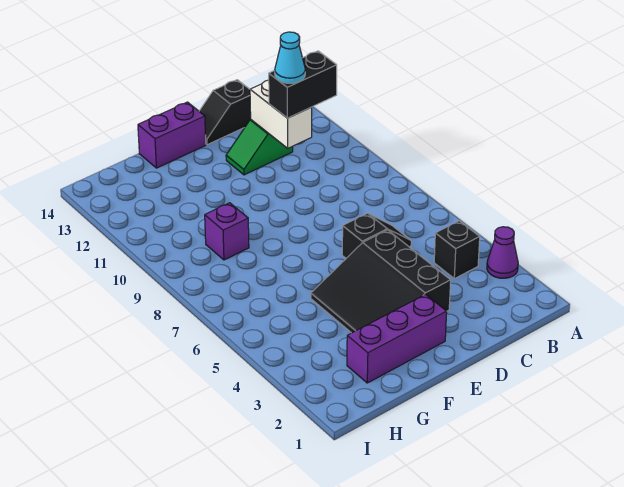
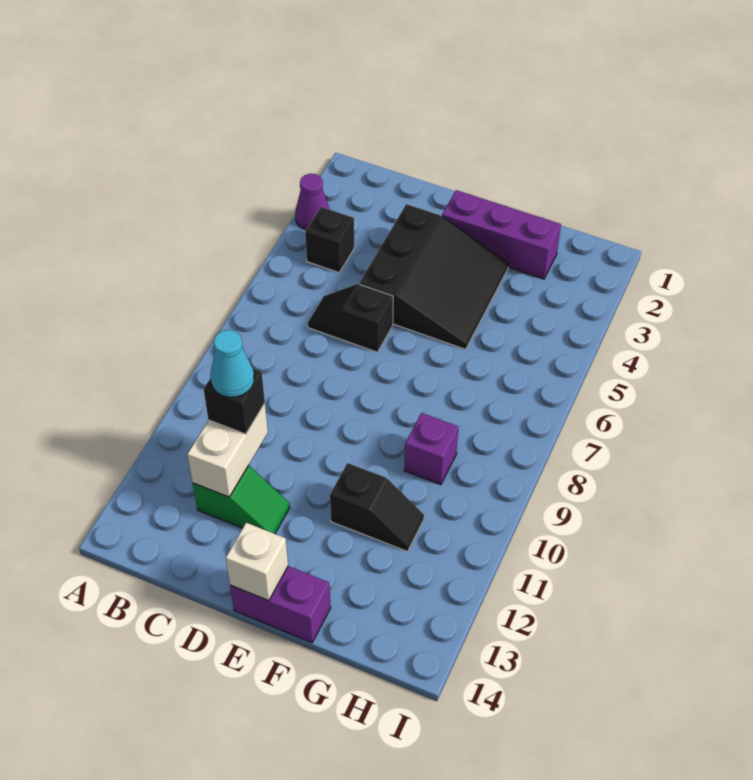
black 1x2 brick [269,51,337,118] -> black 1x1 brick [204,368,265,434]
black 1x2 slope [199,80,251,145] -> black 1x2 slope moved to [330,463,424,551]
none -> white 1x1 brick [226,523,288,601]

